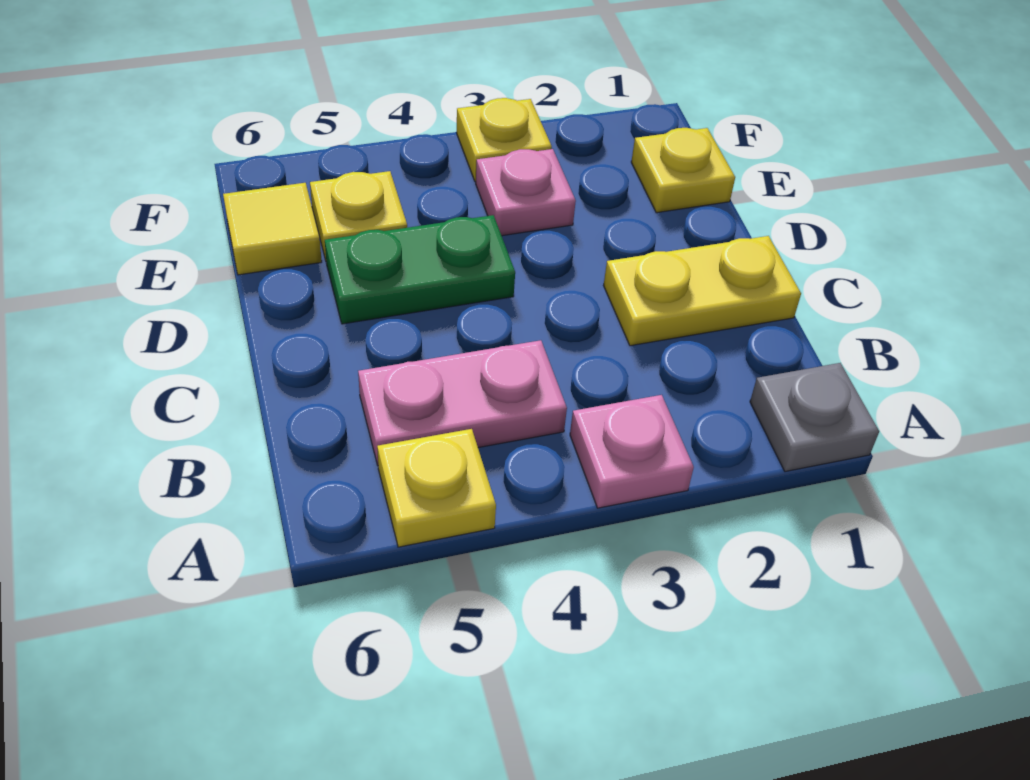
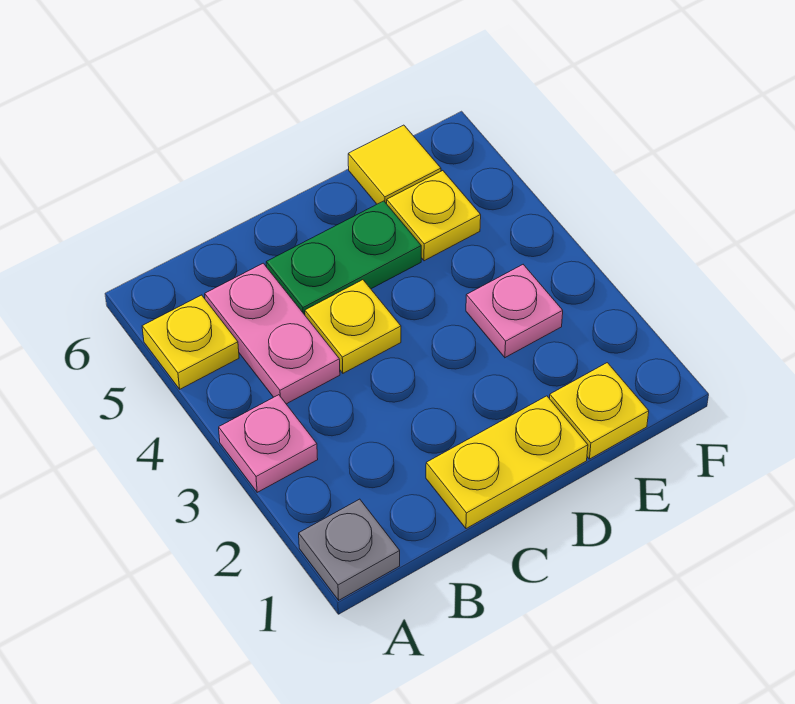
yellow 1x2 plate [604,236,801,346] -> yellow 1x2 plate turned to [426,396,588,529]
green 1x2 plate [325,215,515,324] -> green 1x2 plate turned to [266,201,421,315]
yellow 1x1 plate [457,98,552,182] -> yellow 1x1 plate moved to [305,280,401,373]

